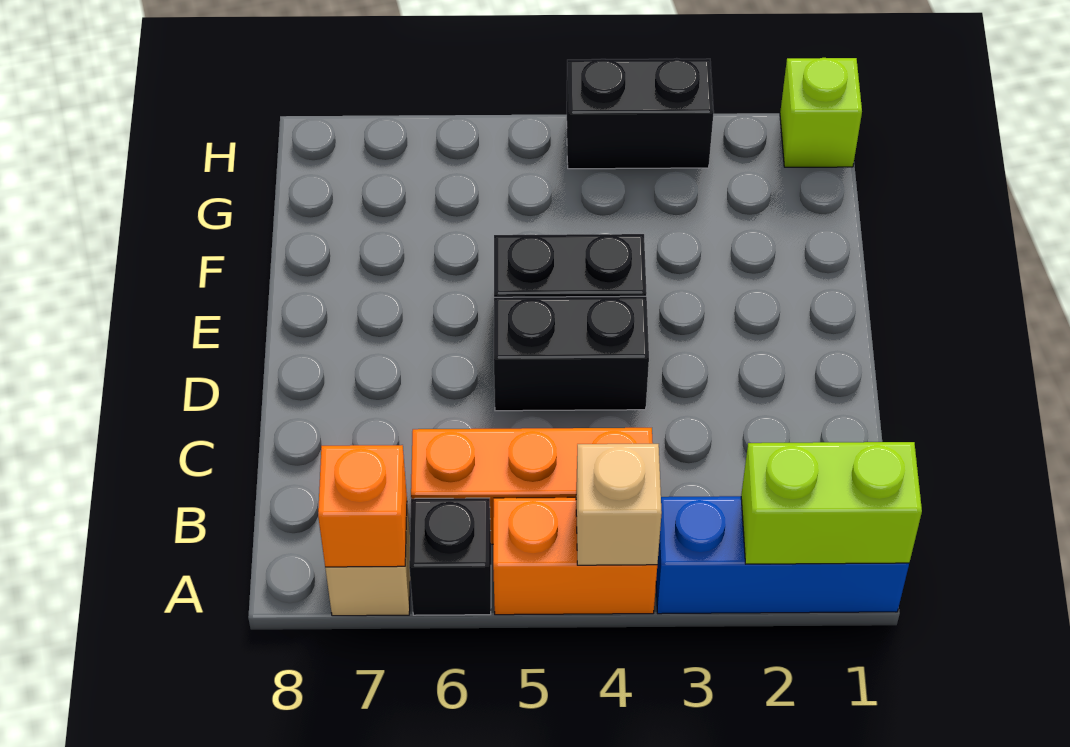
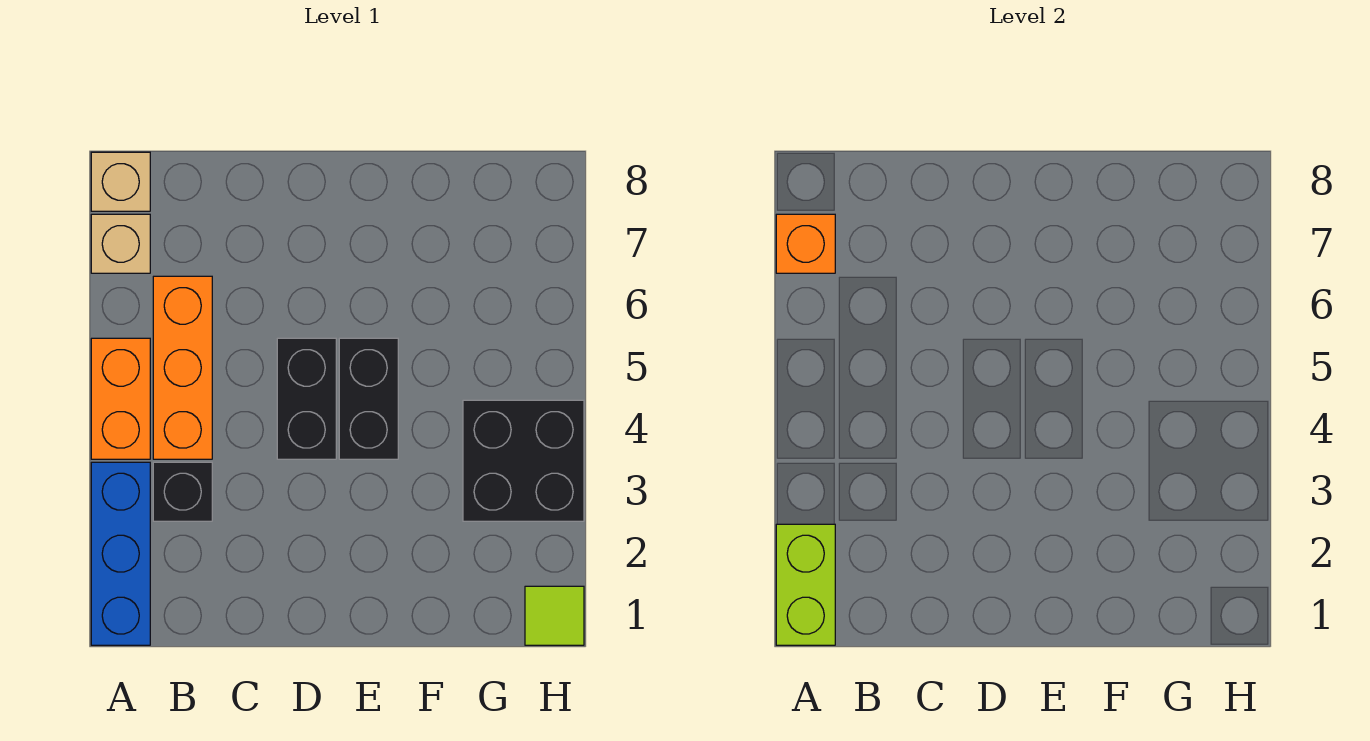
tan 1x1 brick [576,444,662,565] -> tan 1x1 brick moved to [91,152,150,211]
black 1x1 brick [409,498,491,615] -> black 1x1 brick moved to [153,462,212,521]
lime 1x1 brick [780,58,862,167] -> lime 1x1 tile [525,586,584,645]
black 1x2 brick [567,58,714,169] -> black 2x2 brick [463,400,584,521]

